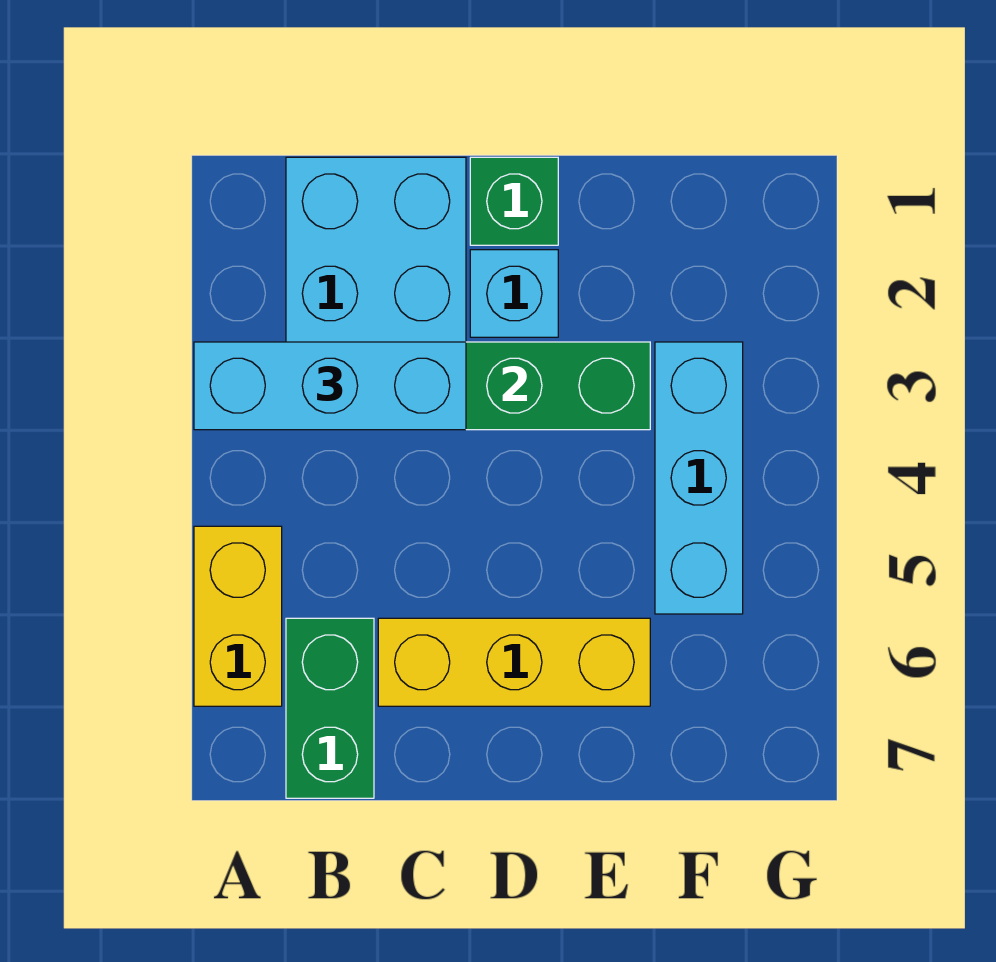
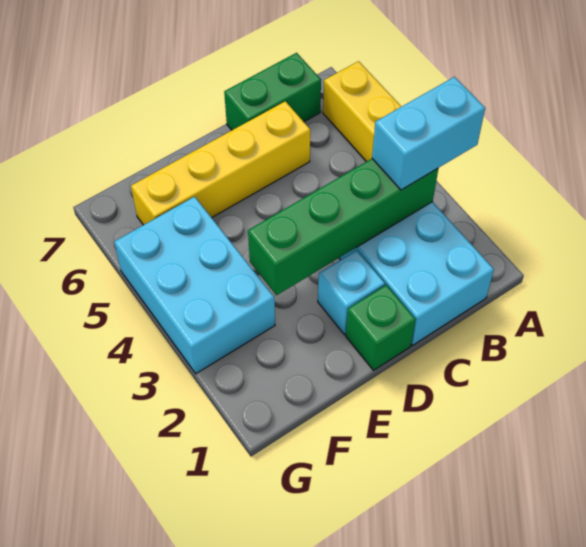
cyan 1x3 brick [194,342,466,430] -> cyan 1x2 brick [372,77,485,190]
green 1x2 brick [286,618,374,798] -> green 1x2 brick turned to [224,53,321,130]
yellow 1x3 brick [378,618,650,706] -> yellow 1x4 brick [131,101,310,225]
cyan 1x3 brick [655,342,743,614] -> cyan 2x3 brick [114,197,275,374]

